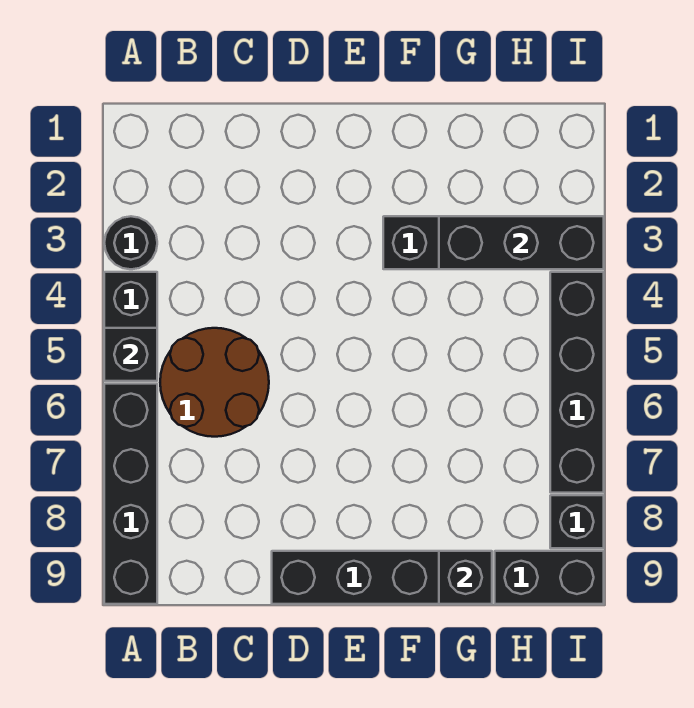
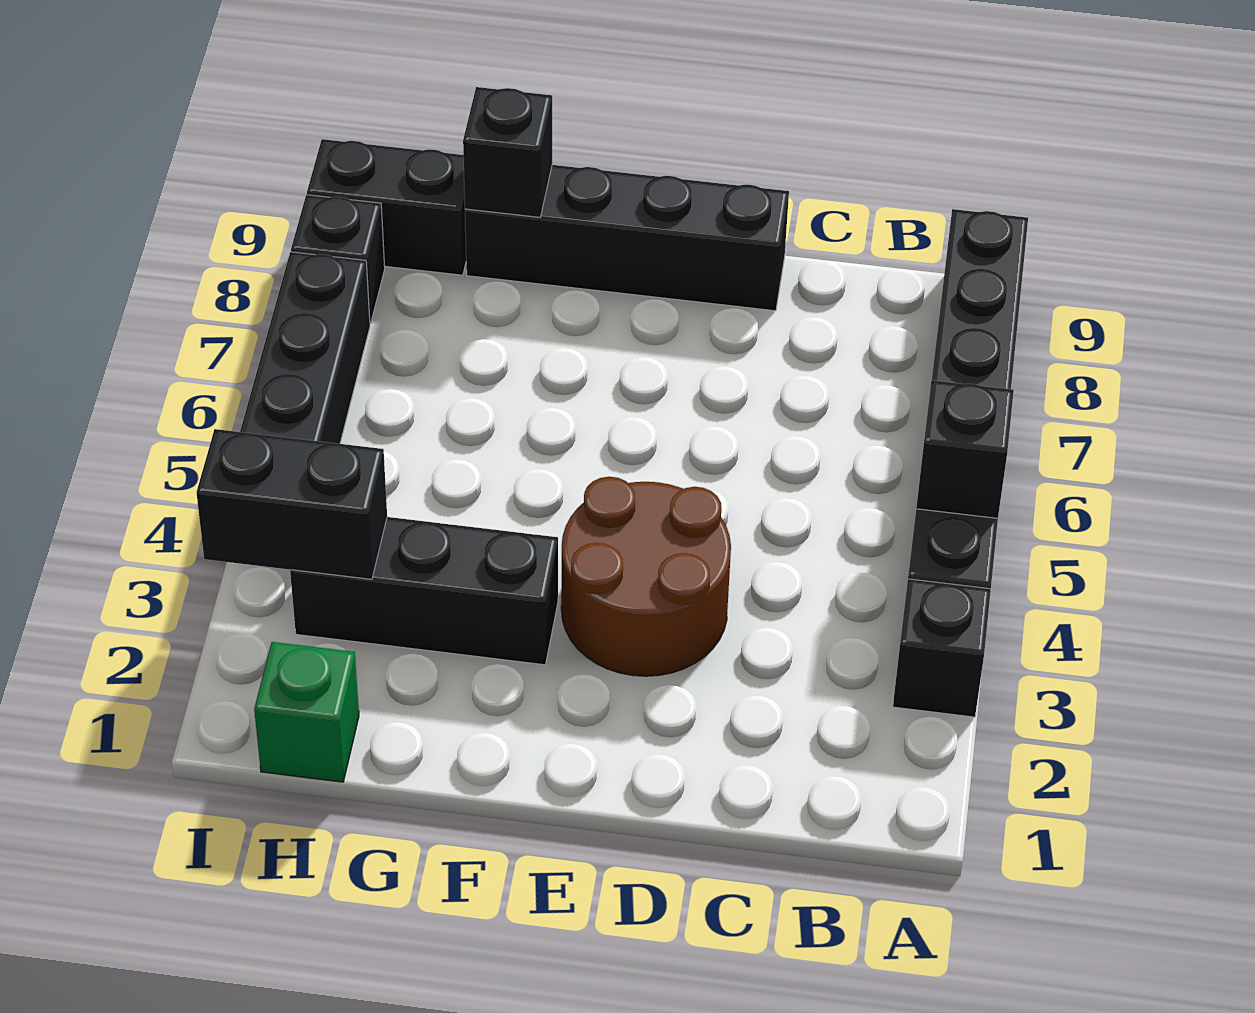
black 1x1 round brick [104,216,157,269] -> black 1x1 brick [893,579,991,717]
brown 2x2 round brick [160,328,269,437] -> brown 2x2 round brick moved to [561,477,731,676]
black 1x3 brick [439,216,604,269] -> black 1x2 brick [197,429,387,579]
none -> green 1x1 brick [254,642,359,782]

